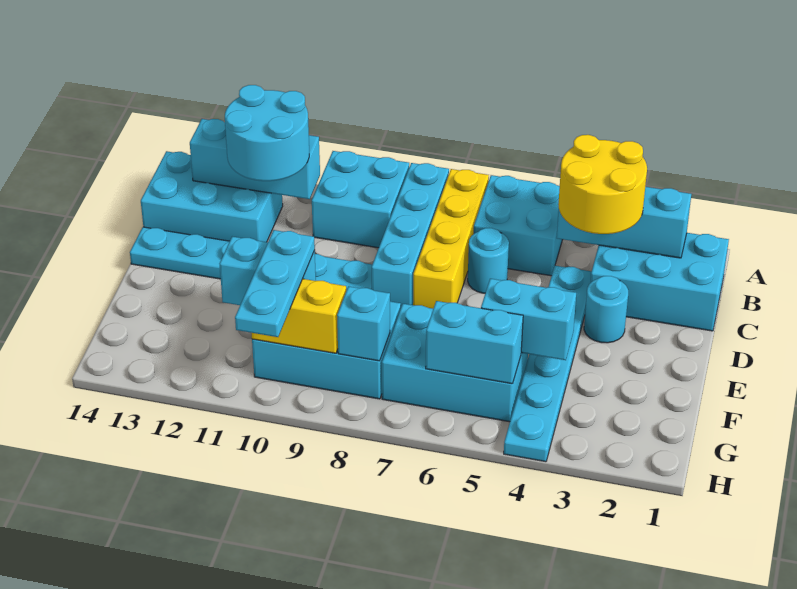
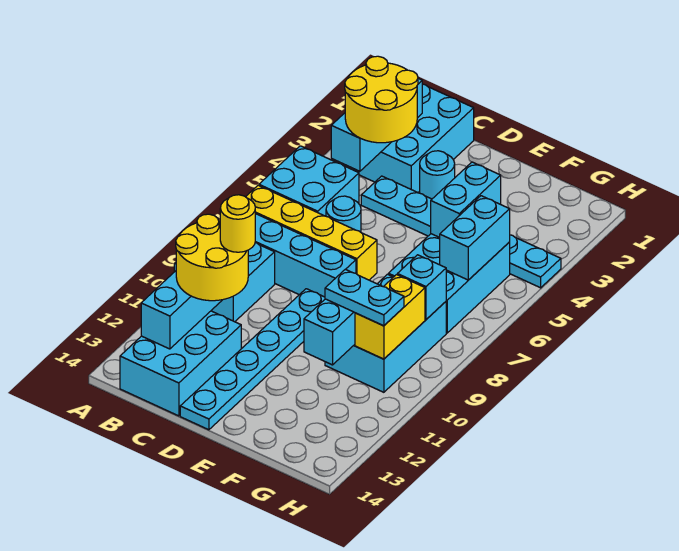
cyan 2x2 round brick [225,85,309,181] -> yellow 2x2 round brick [176,214,248,301]
none -> yellow 1x1 round brick [220,195,255,252]
cyan 1x3 plate [235,230,315,337] -> cyan 1x2 plate [325,269,404,326]

